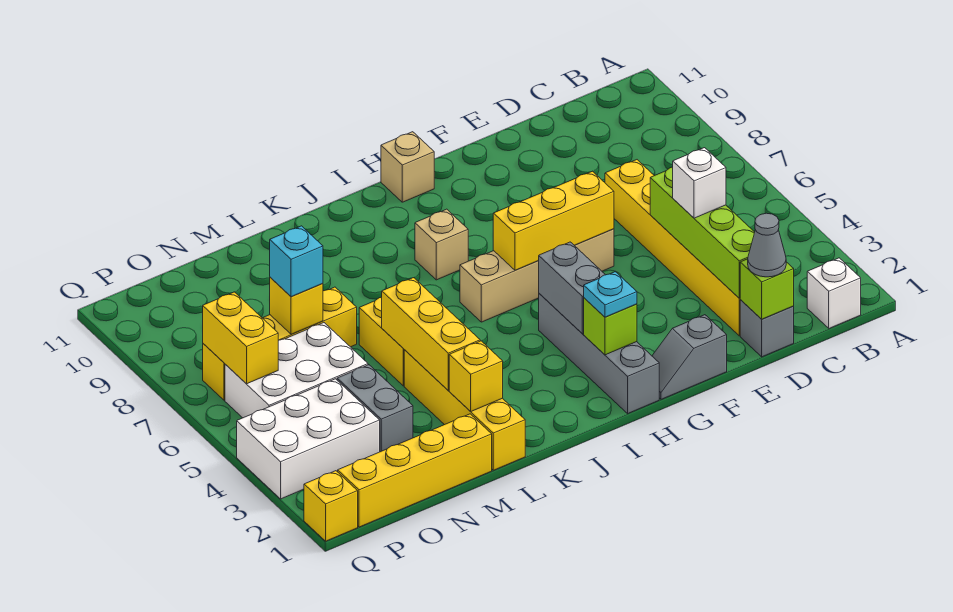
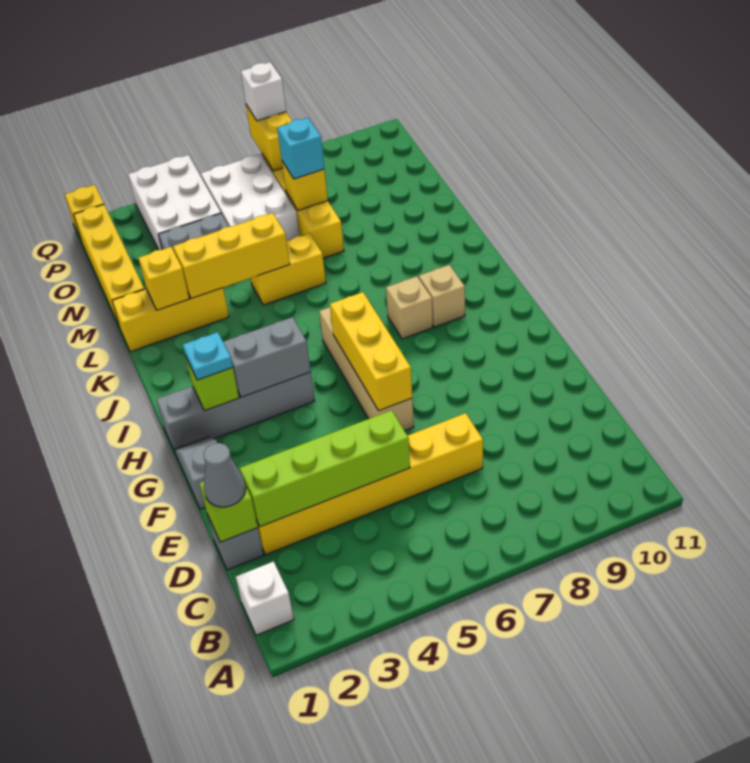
white 1x1 brick [673,148,726,218] -> white 1x1 brick moved to [241,62,286,121]
tan 1x1 brick [381,132,434,202] -> tan 1x1 brick moved to [419,265,465,327]
yellow 1x4 brick [404,350,525,470] -> yellow 1x3 brick [112,288,229,352]
yellow 1x2 brick [203,292,278,384] -> yellow 1x2 brick turned to [246,105,292,171]

